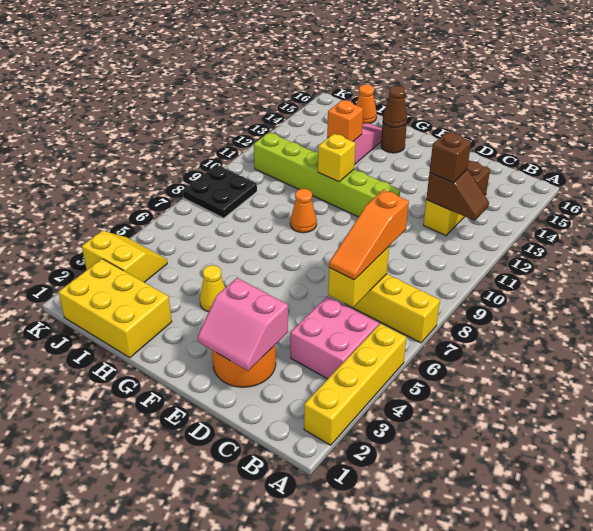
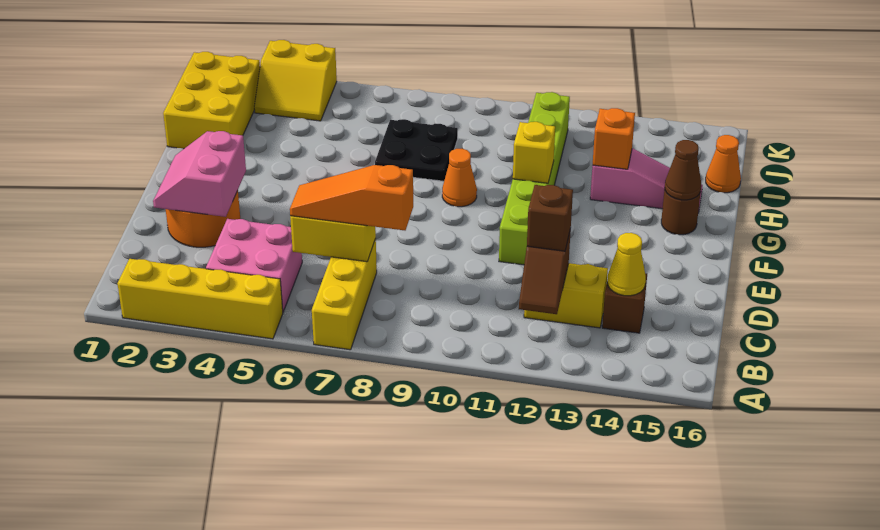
yellow 1x1 cone [200,265,225,312] -> yellow 1x1 cone moved to [607,233,646,296]
yellow 2x2 slope [82,231,167,282] -> yellow 2x2 slope turned to [254,40,337,121]
black 2x2 plate [183,165,257,218] -> black 2x2 plate moved to [375,119,458,181]

